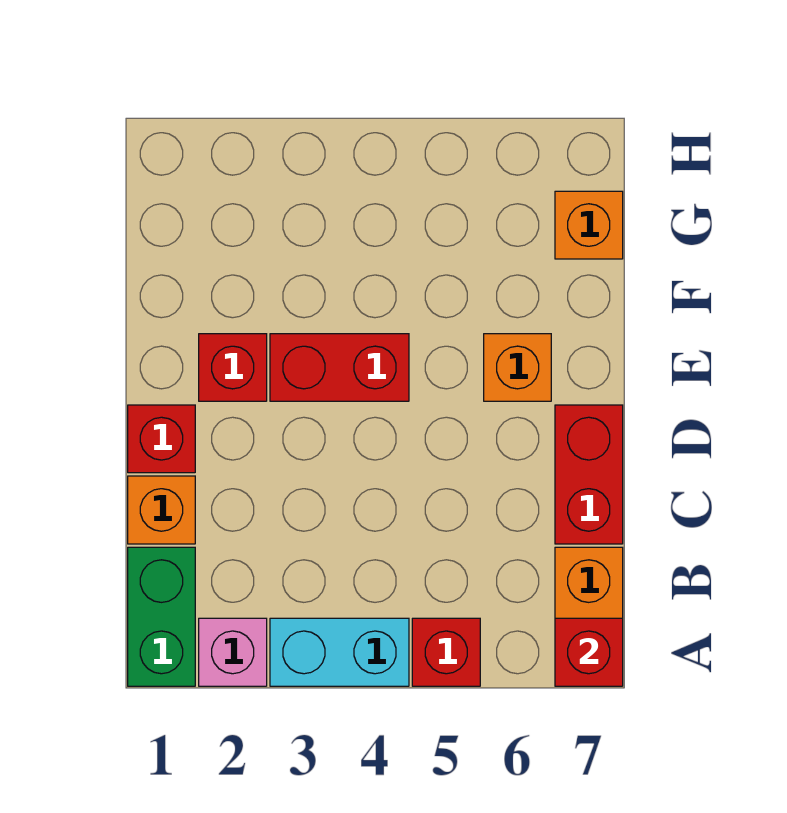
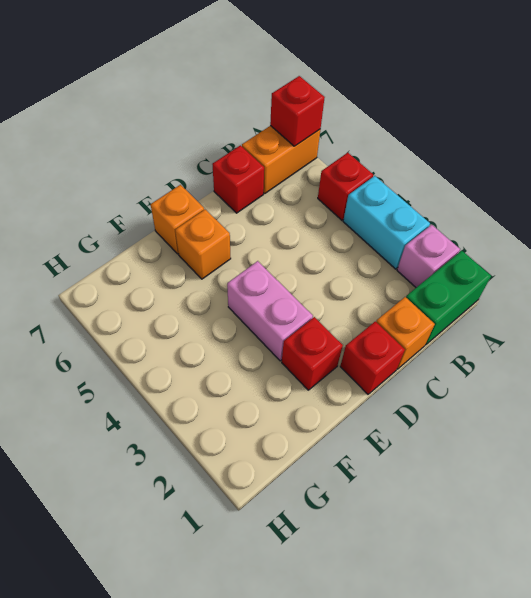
red 1x2 brick [555,405,623,544] -> red 1x1 brick [212,145,264,213]
red 1x2 brick [270,334,409,401] -> pink 1x2 brick [227,261,313,361]
orange 1x1 brick [555,191,623,259] -> orange 1x1 brick moved to [151,185,204,254]

